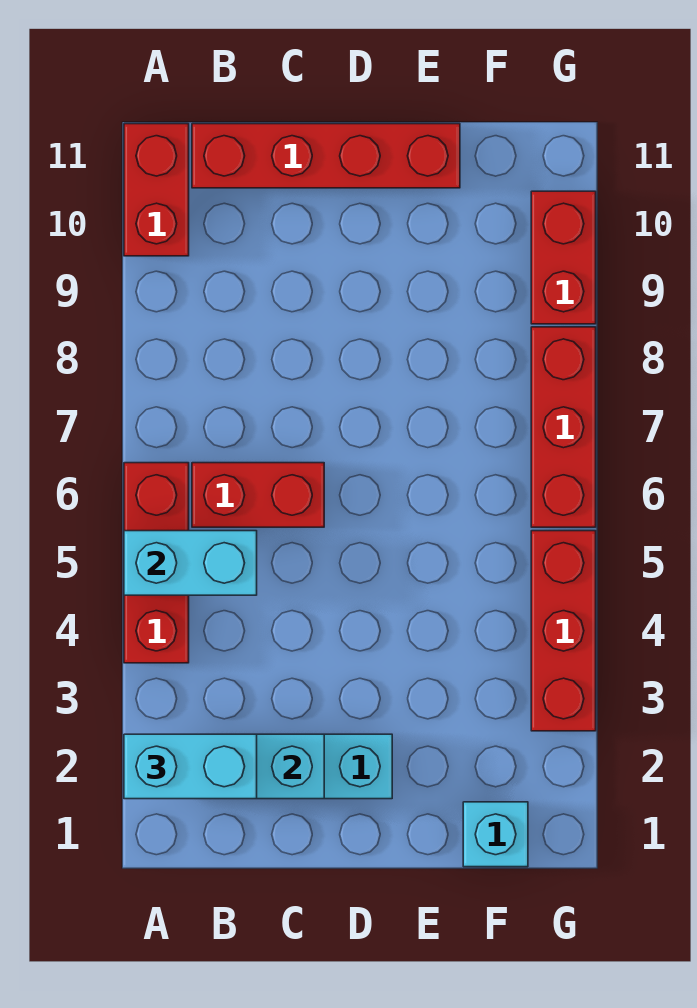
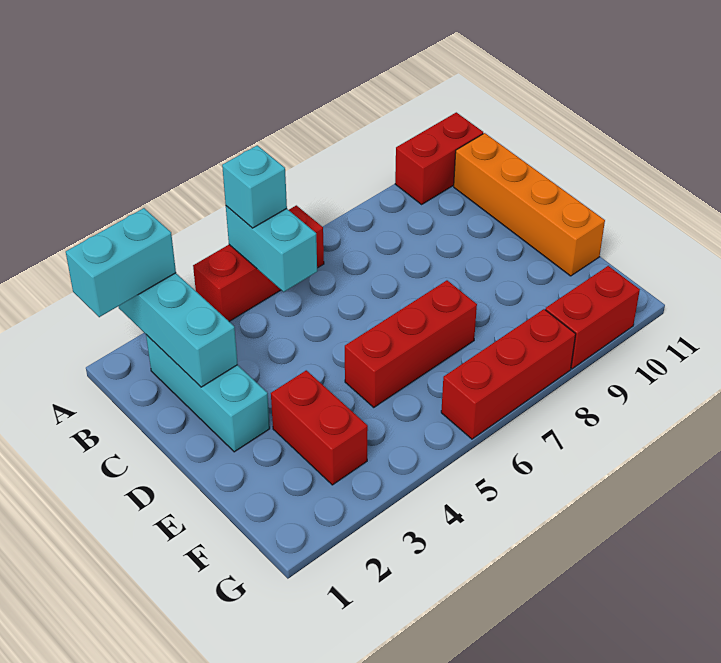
cyan 1x2 brick [124,734,257,799] -> cyan 1x2 brick turned to [66,208,176,317]
red 1x2 brick [192,463,324,527] -> red 1x2 brick moved to [271,370,368,485]
red 1x4 brick [192,124,460,188] -> orange 1x4 brick [454,133,605,276]
cyan 1x1 brick [463,802,528,867] -> cyan 1x1 brick moved to [222,145,287,228]
red 1x3 brick [531,531,596,731] -> red 1x3 brick moved to [345,280,477,407]

